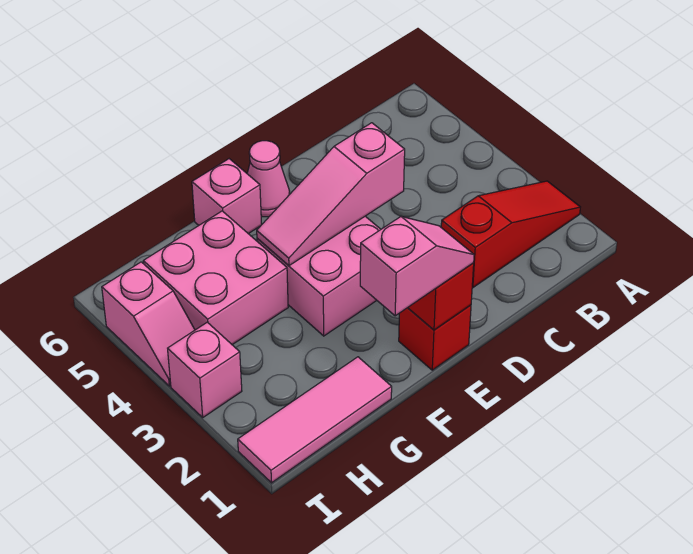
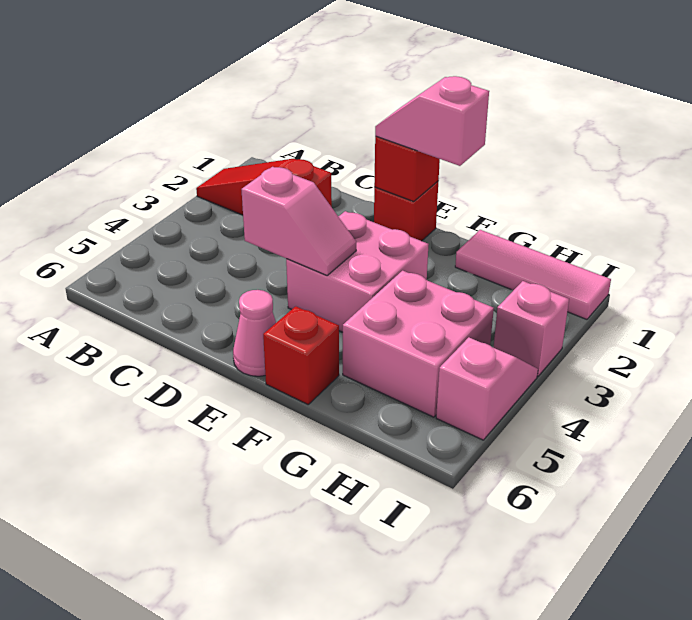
pink 1x3 slope [257,123,405,266] -> pink 1x2 slope [241,167,356,275]
pink 1x1 brick [192,159,262,234] -> red 1x1 brick [263,306,339,404]

